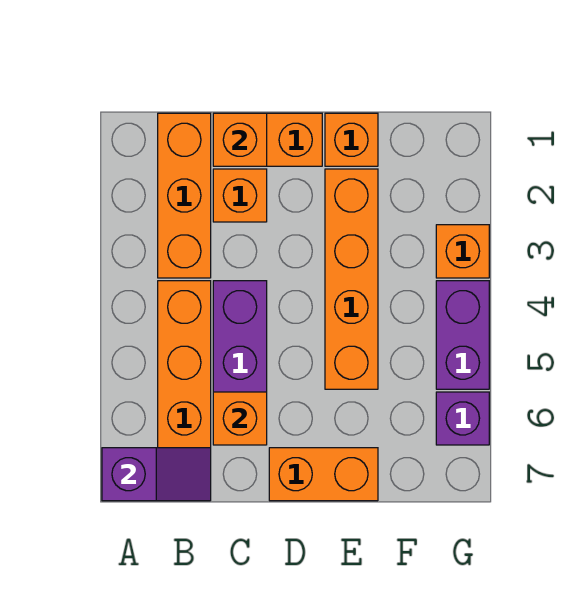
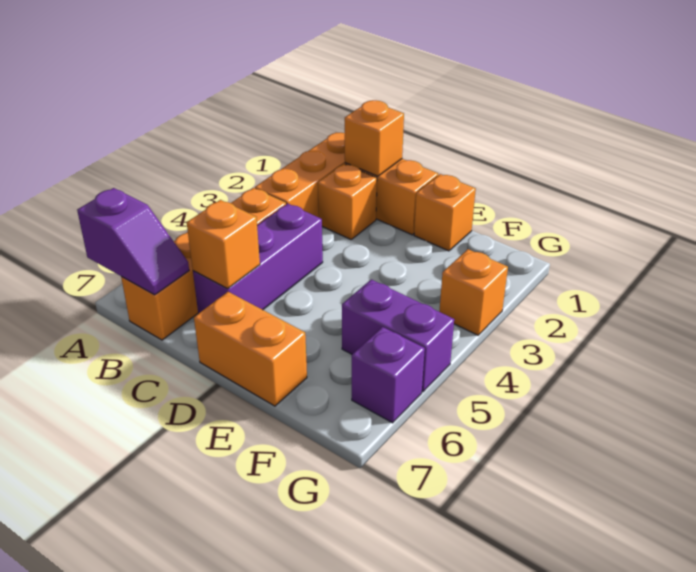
orange 1x4 brick [325,169,378,389] -> none
purple 1x2 brick [436,281,489,389] -> purple 1x2 brick turned to [342,279,454,392]

